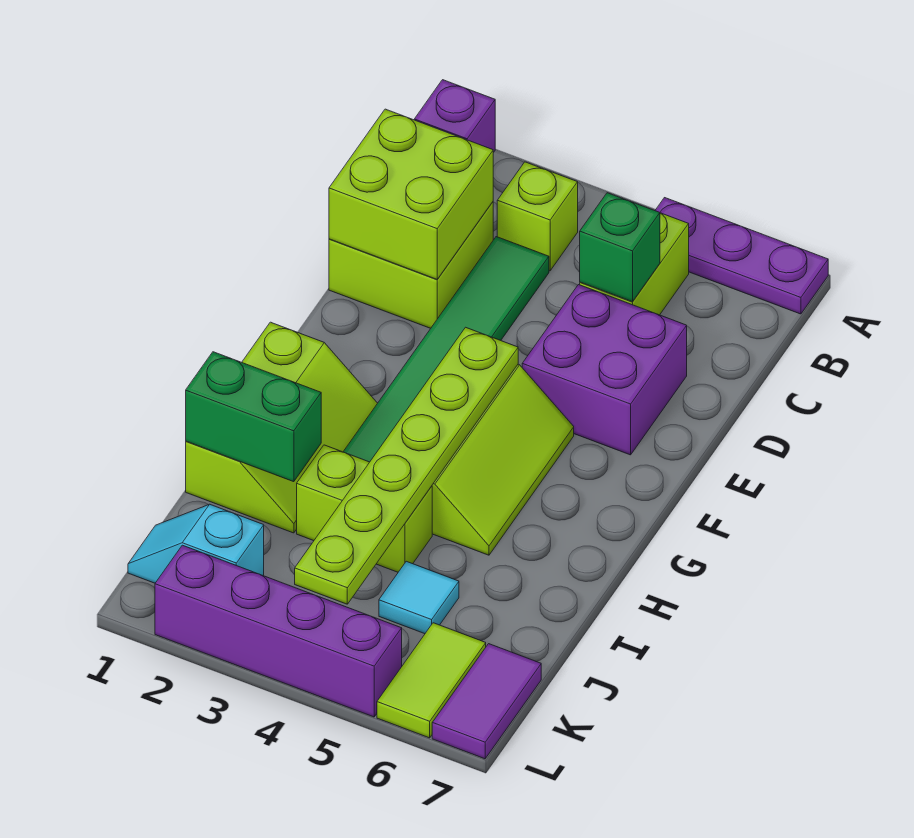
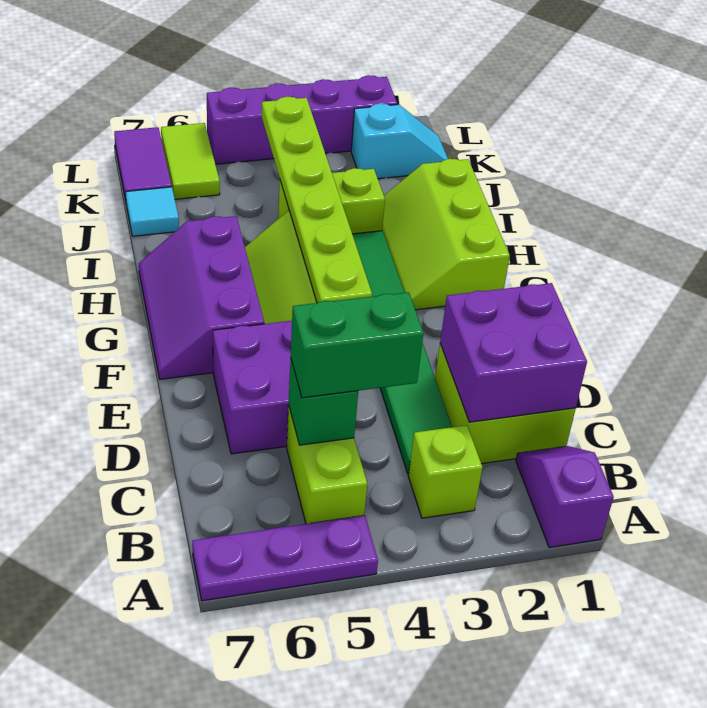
lime 2x2 brick [329,109,493,279] -> purple 2x2 brick [440,283,587,422]
none -> purple 2x3 slope [139,216,264,379]
green 1x2 brick [186,352,321,482] -> green 1x2 brick moved to [291,292,423,398]
cyan 1x1 tile [379,561,459,634] -> cyan 1x1 tile moved to [126,187,179,236]

